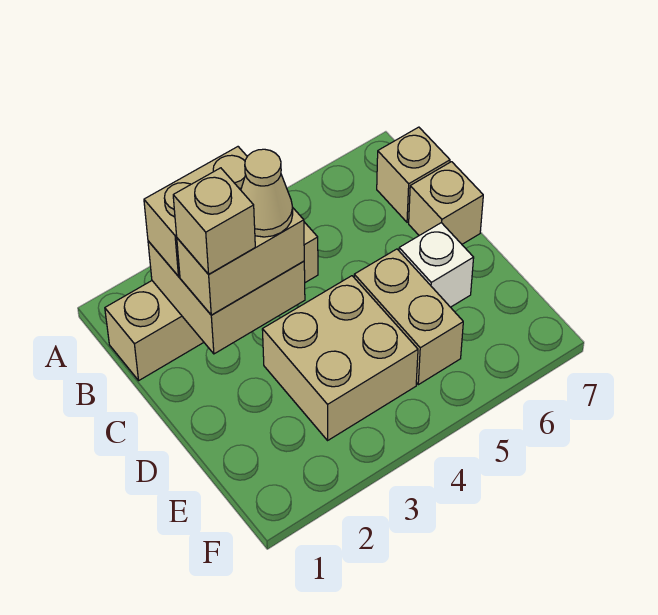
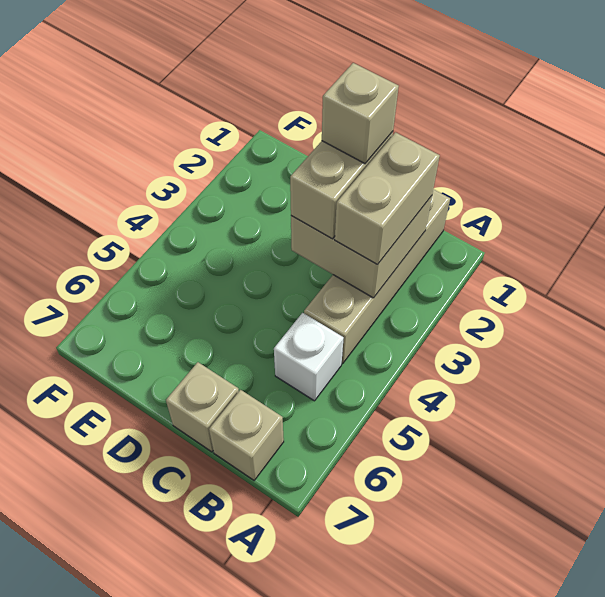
tan 1x1 cone [241,149,293,237] -> none
tan 2x2 brick [262,276,418,440] -> none
tan 1x2 brick [354,249,463,385] -> none
white 1x1 brick [399,223,474,307] -> white 1x1 brick moved to [274,313,344,401]

